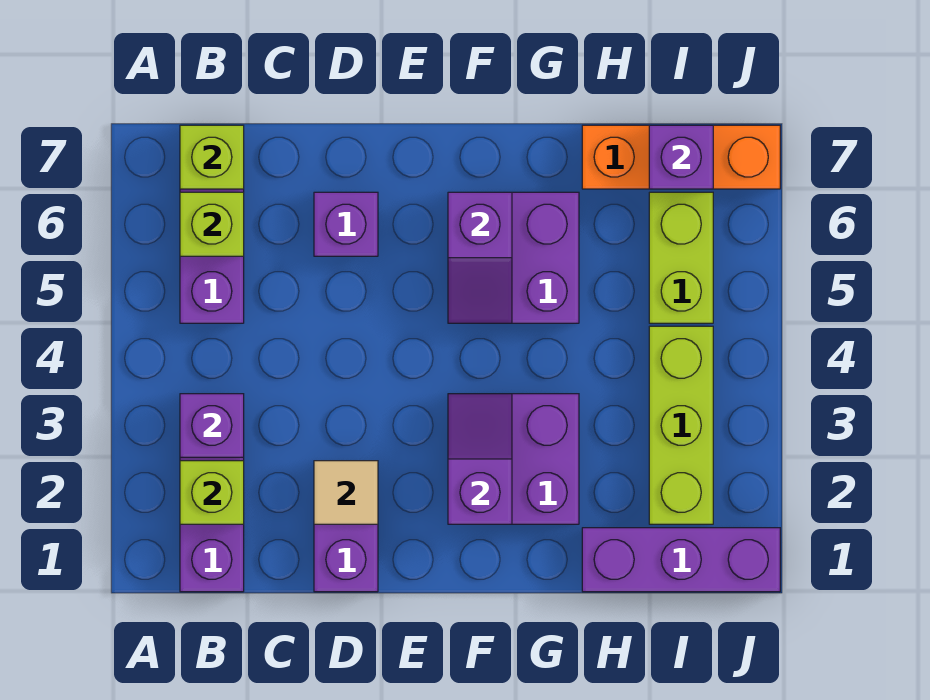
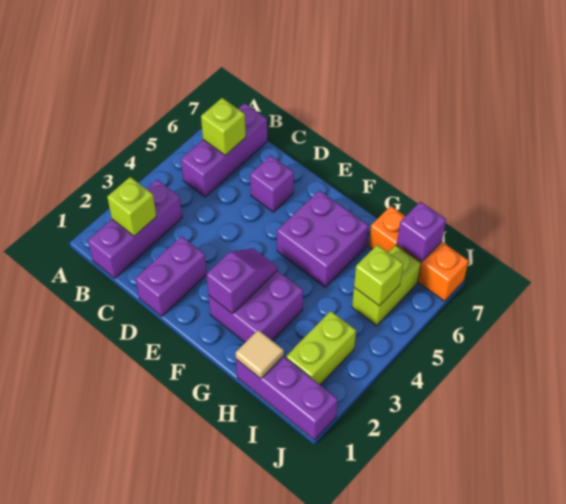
purple 1x1 brick [180,394,244,457] -> none
lime 1x1 brick [180,125,244,189] -> lime 1x1 brick moved to [354,245,403,306]
tan 1x1 tile [314,461,378,524] -> tan 1x1 tile moved to [235,330,284,379]
purple 1x2 slope [448,192,512,323] -> none
lime 1x3 brick [649,326,713,524] -> lime 1x2 brick [286,311,356,385]

